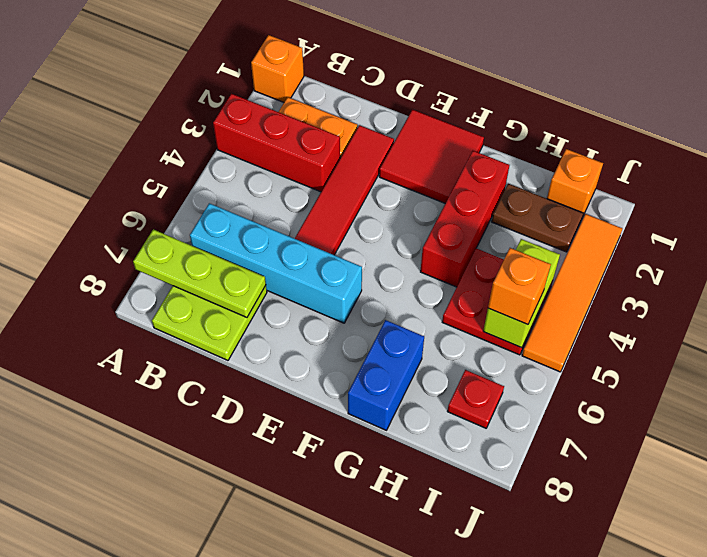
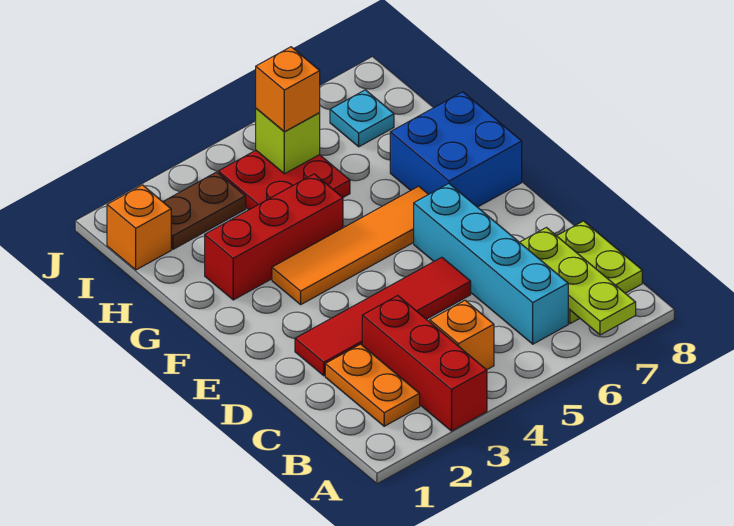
orange 1x1 brick [251,35,304,102] -> orange 1x1 brick moved to [430,300,494,370]
red 2x2 tile [379,110,484,203] -> none
blue 1x2 brick [348,320,424,430] -> blue 2x2 brick [390,92,522,207]
brown 1x2 plate [492,184,583,252] -> brown 1x2 plate turned to [163,172,246,249]
lime 1x2 brick [483,239,560,348] -> lime 1x1 brick [256,108,320,174]
red 1x1 plate [447,370,504,428] -> cyan 1x1 plate [330,90,394,147]
orange 1x4 tile [522,214,622,372] -> orange 1x4 tile moved to [272,186,428,304]

